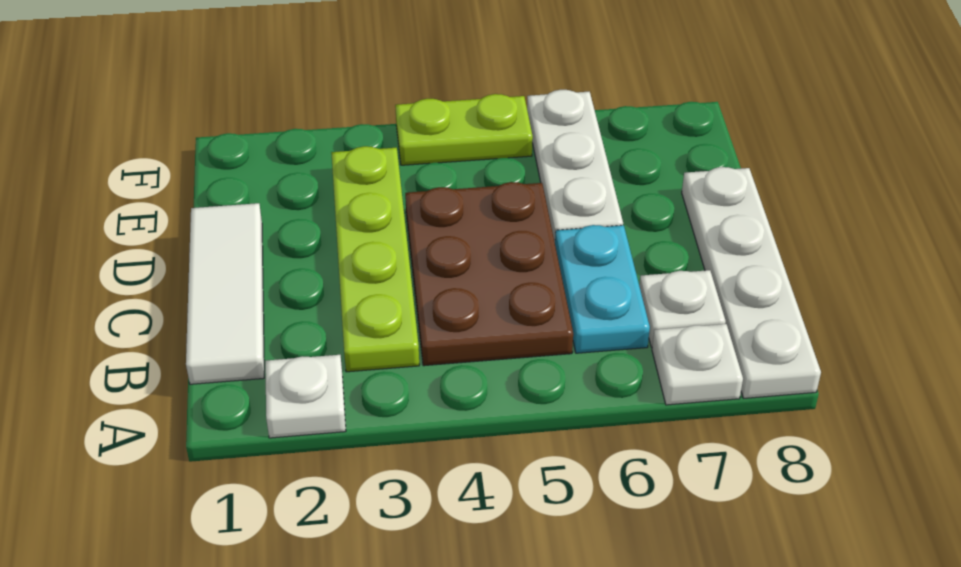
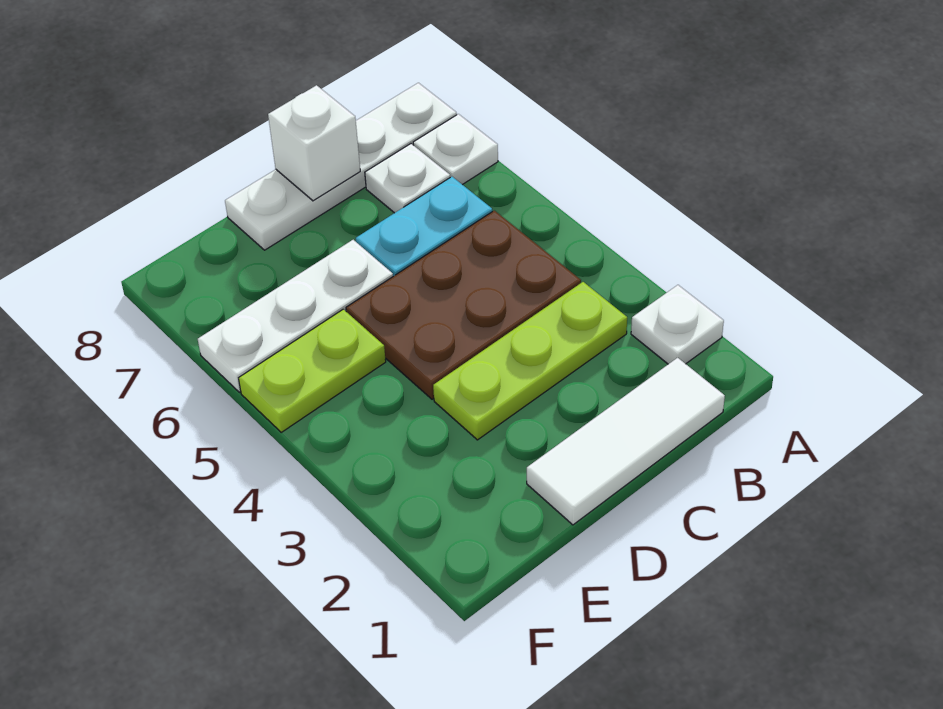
lime 1x4 plate [331,146,419,372] -> lime 1x3 plate [433,282,627,440]
none -> white 1x1 brick [268,85,360,201]
lime 1x2 plate [395,94,533,165] -> lime 1x2 plate turned to [239,309,386,432]

